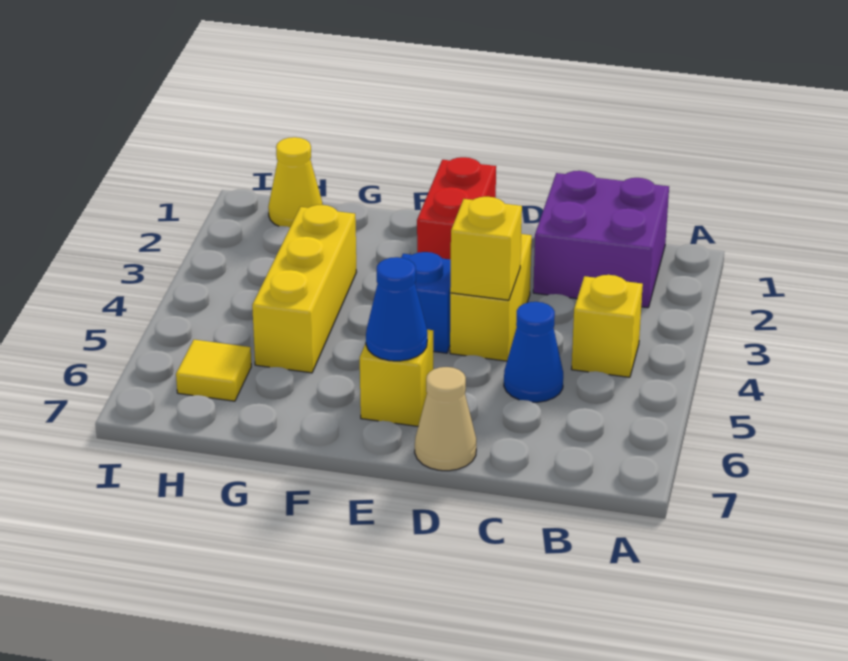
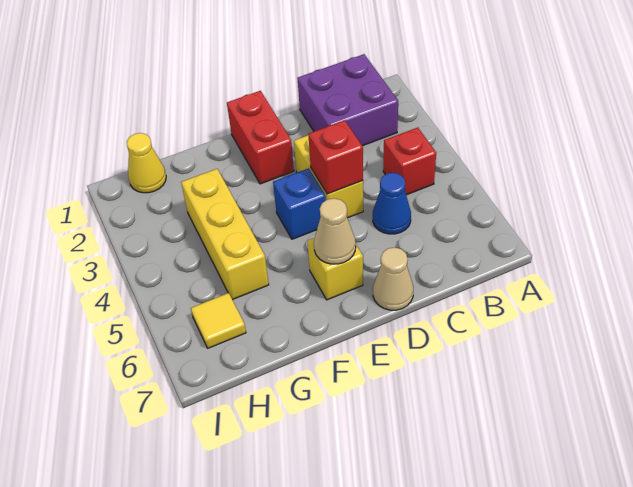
yellow 1x1 brick [572,275,643,377] -> red 1x1 brick [383,127,436,195]
yellow 1x1 brick [450,197,522,300] -> red 1x1 brick [308,120,363,194]
blue 1x1 cone [366,257,427,361] -> tan 1x1 cone [314,198,356,264]

